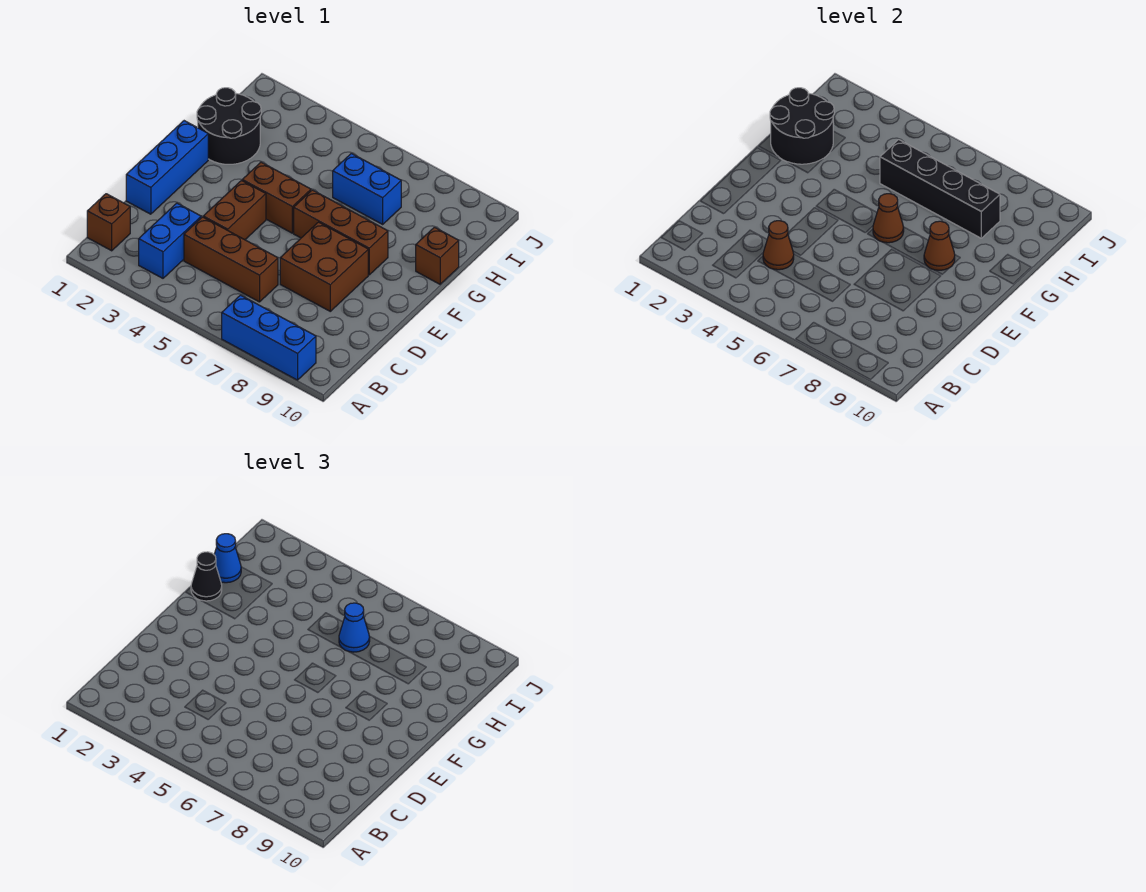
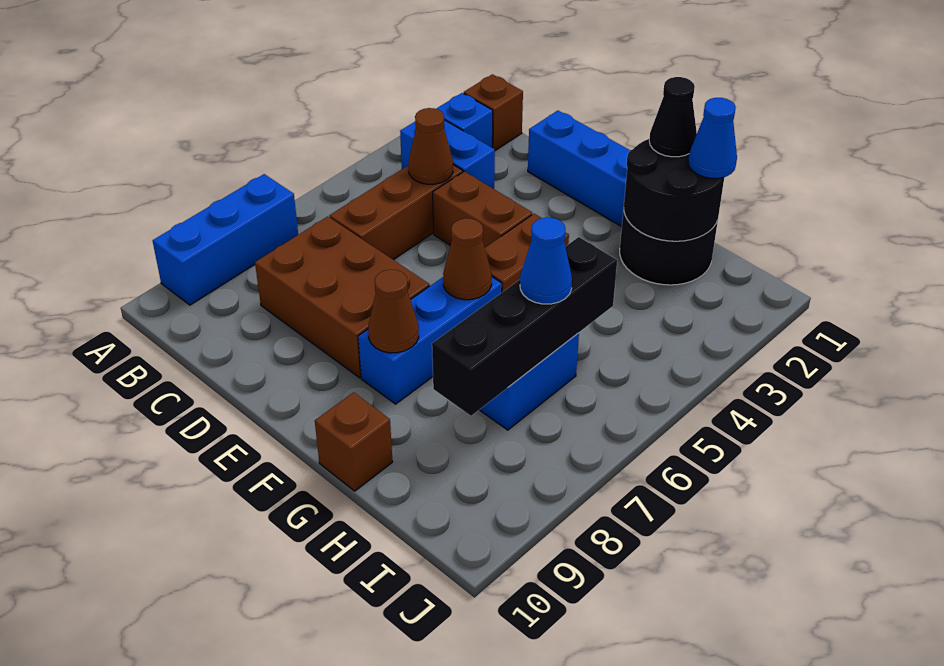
none -> blue 1x1 brick [436,93,493,147]
brown 2x2 brick [280,222,368,311] -> brown 2x3 brick [255,216,430,378]
brown 1x3 brick [294,190,388,275] -> blue 1x3 brick [358,277,502,404]

